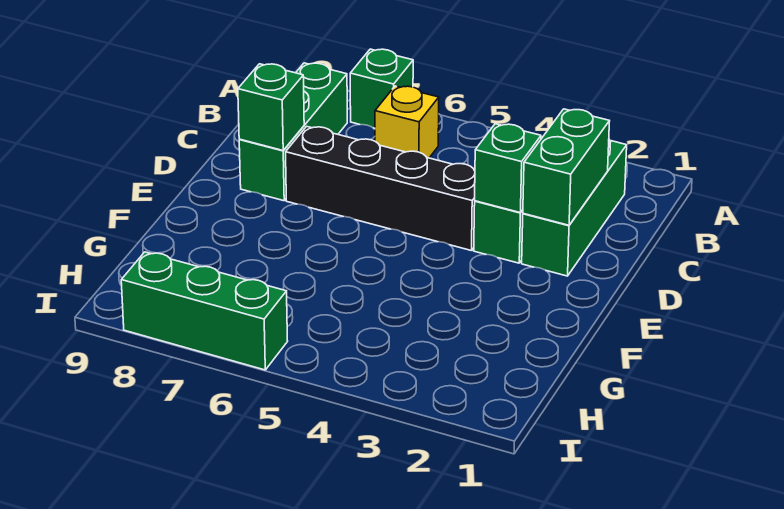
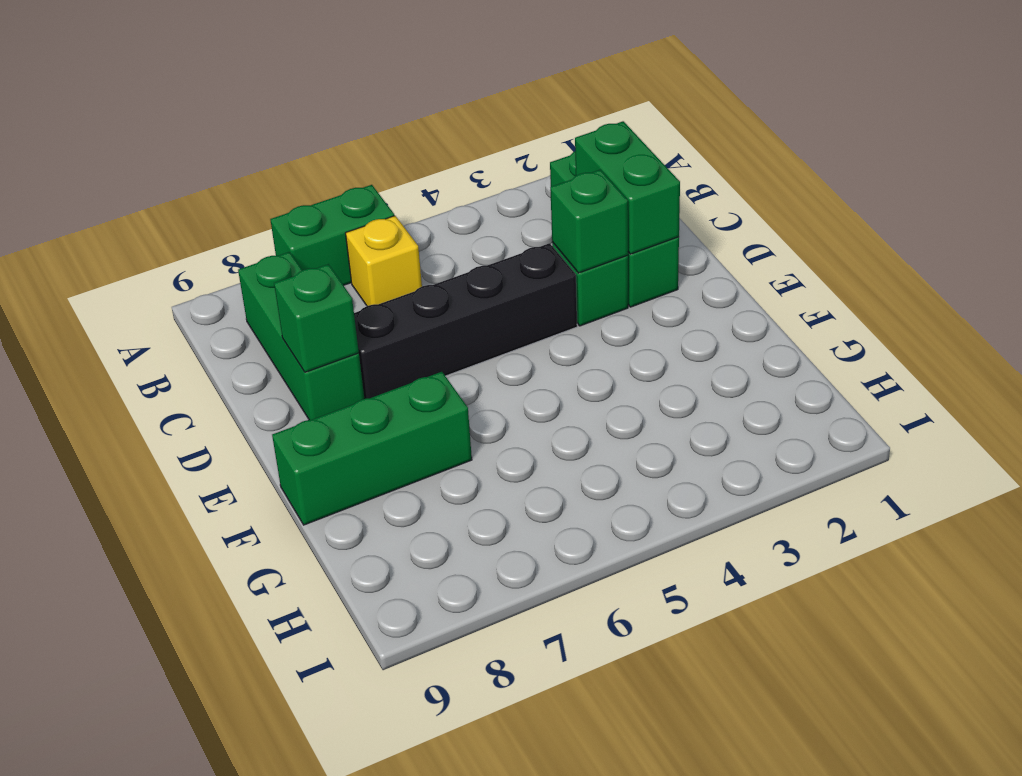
green 1x1 brick [350,49,413,128] -> green 1x2 brick [270,185,394,285]
green 1x3 brick [121,252,288,370] -> green 1x3 brick moved to [272,372,472,525]

